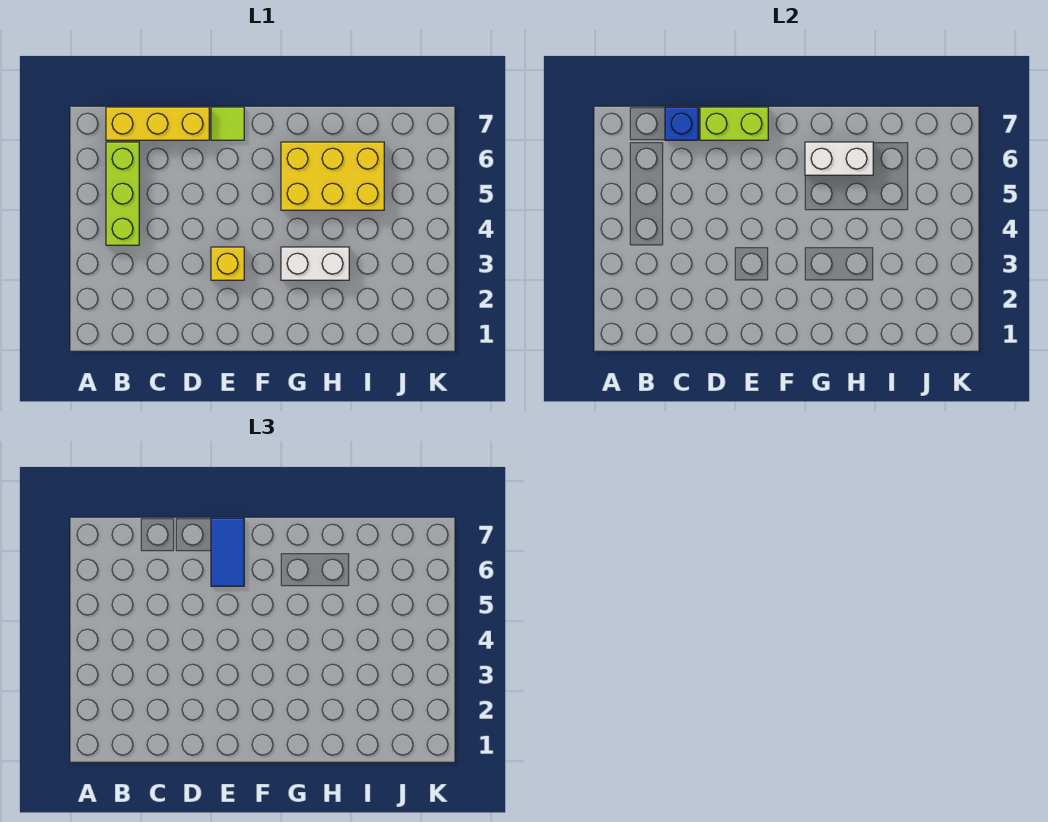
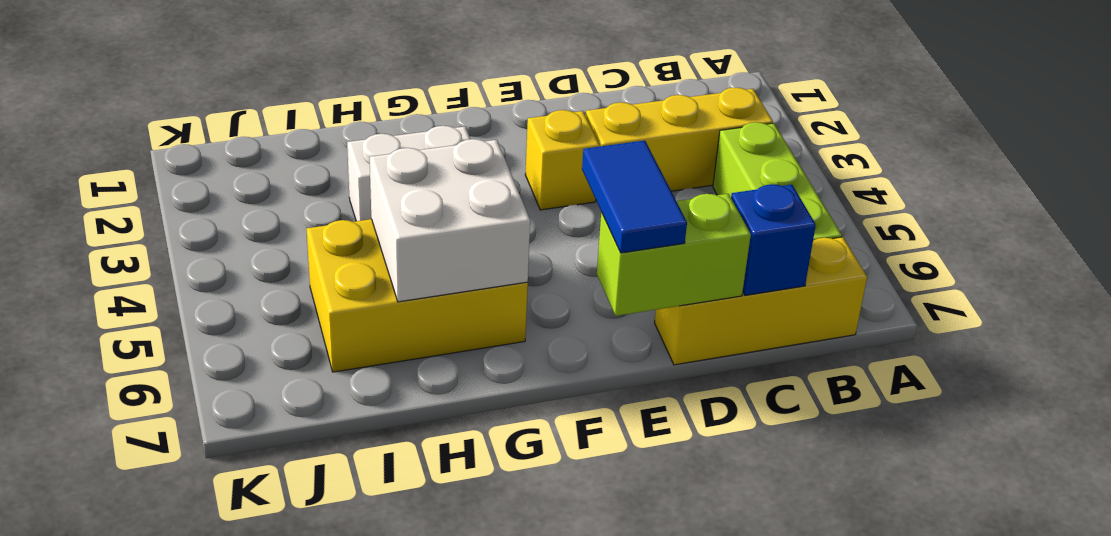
none -> yellow 1x3 brick [586,88,773,191]
lime 1x1 tile [211,107,244,140] -> none
white 1x2 brick [805,142,873,175] -> white 2x2 brick [370,139,530,302]

